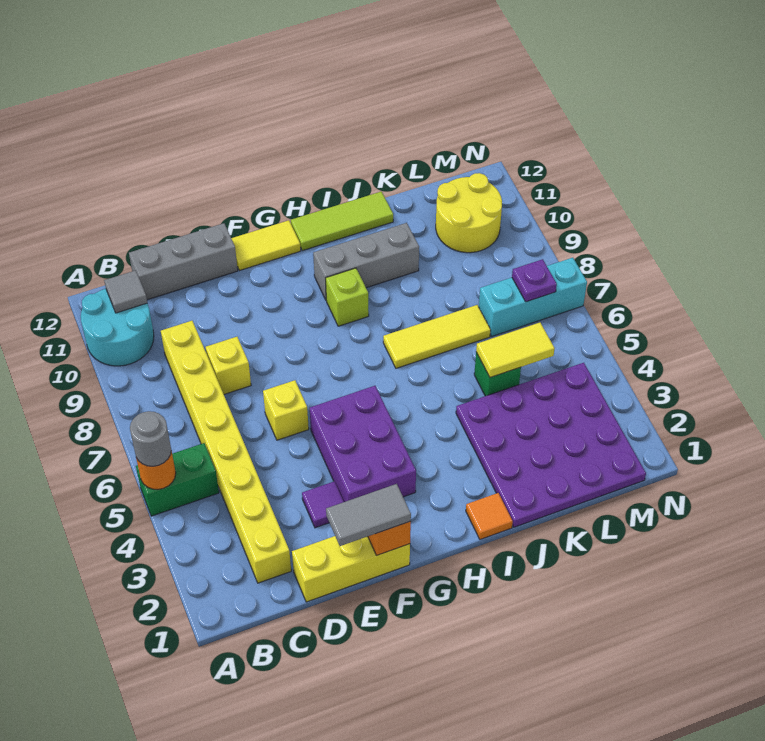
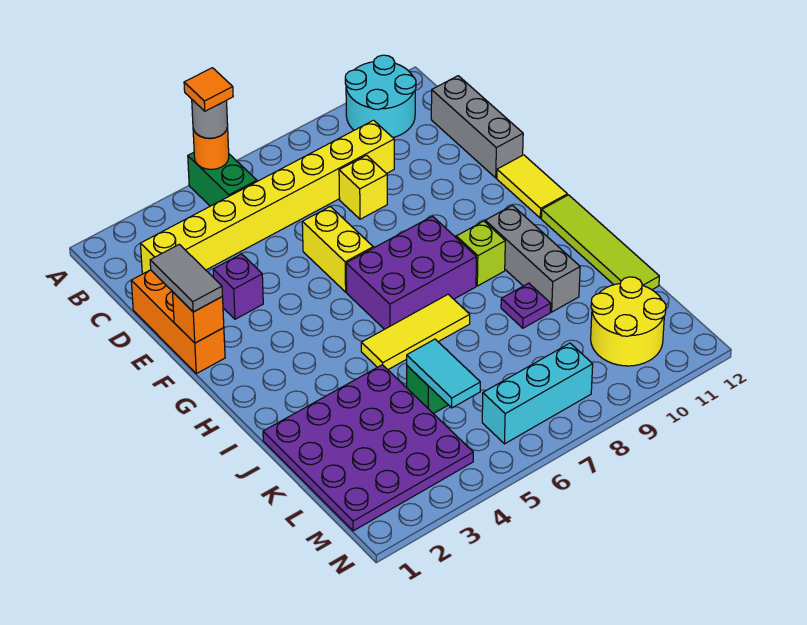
grey 1x1 tile [104,270,147,313] -> none
yellow 1x3 brick [292,536,410,602] -> orange 1x3 brick [131,270,225,374]
purple 1x1 tile [302,481,344,528] -> purple 1x1 brick [213,254,263,319]
yellow 1x1 brick [263,380,309,440] -> yellow 1x2 brick [302,207,373,292]
purple 2x3 brick [310,386,416,502] -> purple 2x3 brick moved to [346,216,476,329]
lime 1x3 tile [291,192,393,251] -> lime 1x4 tile [541,195,659,290]
orange 1x1 tile [466,493,513,539] -> orange 1x1 tile moved to [184,68,233,111]
yellow 1x3 tile [383,305,491,368] -> yellow 1x3 tile turned to [361,294,470,370]
yellow 1x2 tile [476,323,555,377] -> cyan 1x2 tile [407,339,480,408]
cyan 1x3 brick [479,258,587,336] -> cyan 1x3 brick turned to [482,343,593,444]
purple 1x1 plate [512,259,557,302] -> purple 1x1 plate moved to [501,283,551,328]

